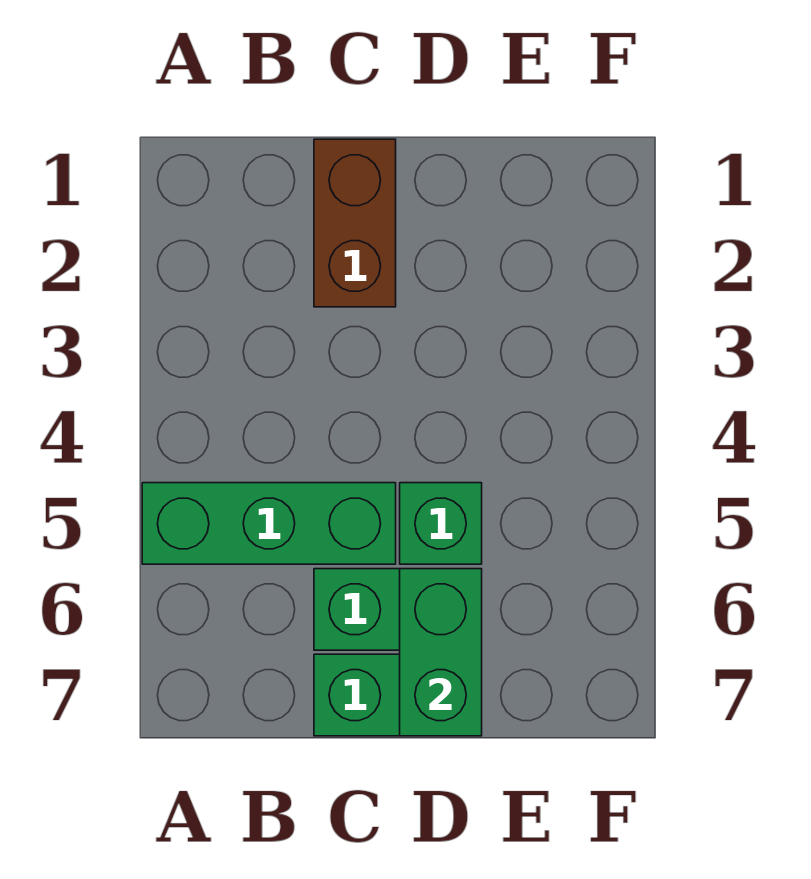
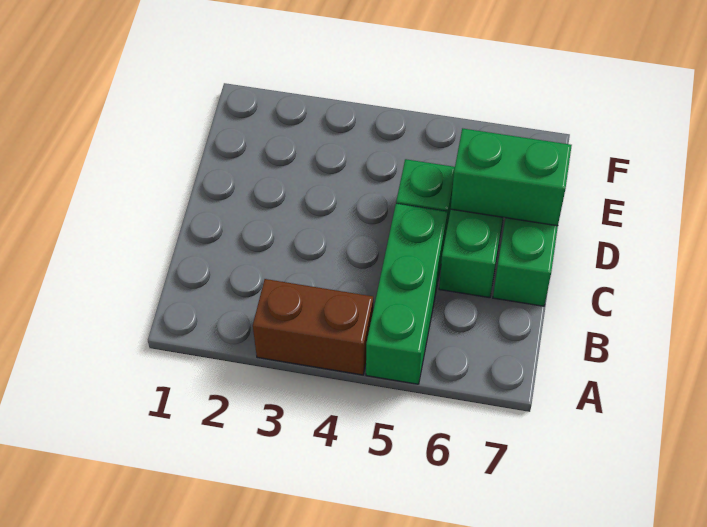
brown 1x2 brick [314,139,396,307] -> brown 1x2 brick moved to [253,279,373,375]

